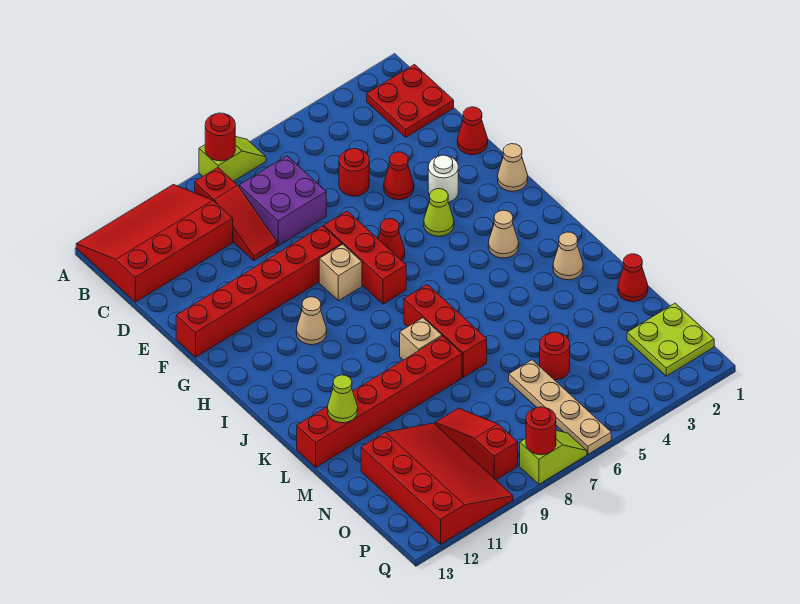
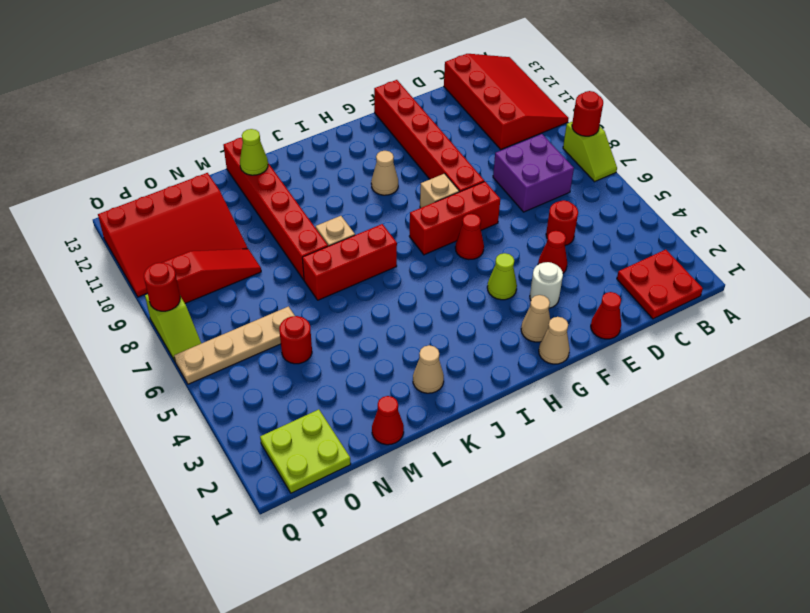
red 1x3 slope [194,168,277,260] -> none
tan 1x1 cone [488,210,519,258] -> tan 1x1 cone moved to [521,295,550,342]

